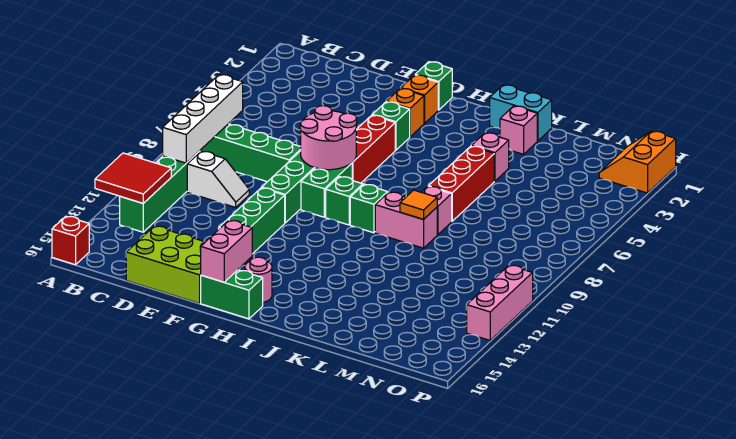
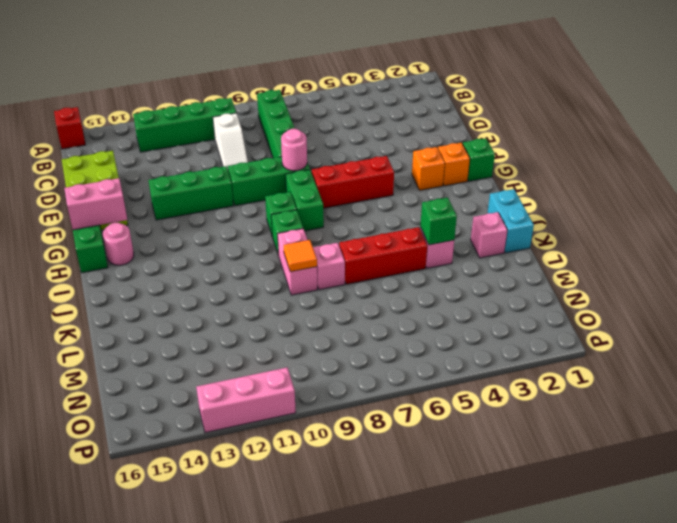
red 2x2 tile [95,153,171,203] -> none
white 1x4 brick [163,74,243,163] -> none
pink 2x2 round brick [300,106,357,170] -> pink 1x1 round brick [281,129,307,171]
green 1x1 brick [373,102,410,150] -> green 1x1 brick moved to [420,198,457,245]
green 1x2 brick [301,163,352,217] -> green 1x2 brick turned to [286,170,324,231]
orange 2x2 slope [599,131,676,193] -> none

